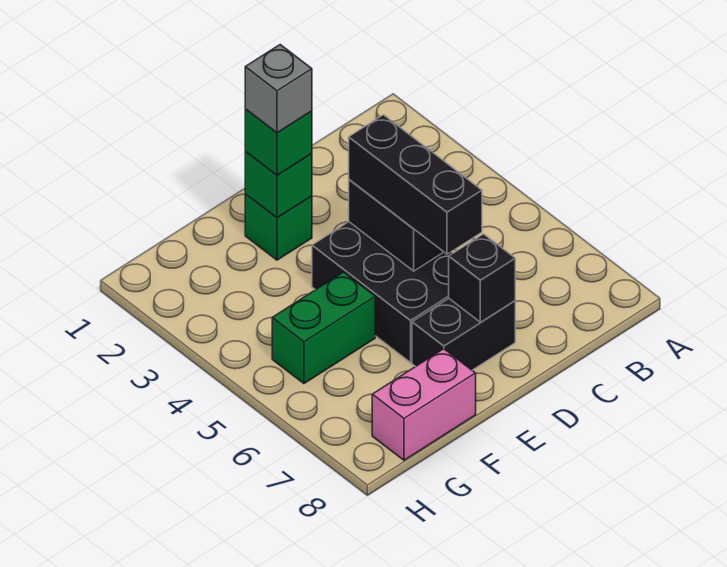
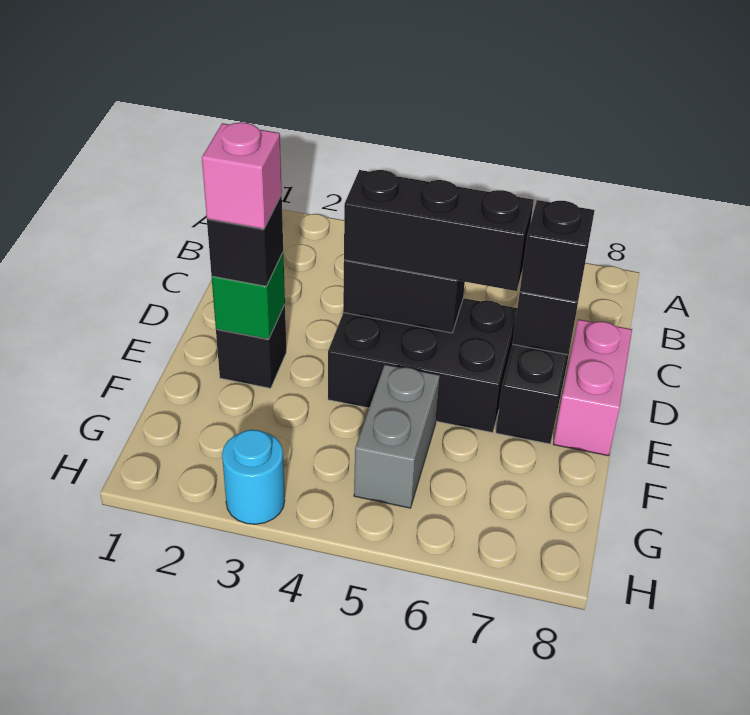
none -> black 1x1 brick [520,200,595,302]
green 1x1 brick [245,194,312,260] -> black 1x1 brick [216,305,286,388]
green 1x1 brick [245,109,312,175] -> black 1x1 brick [207,195,283,286]
grey 1x1 brick [245,45,312,133] -> pink 1x1 brick [202,122,282,229]
green 1x2 brick [272,272,375,383] -> grey 1x2 brick [354,364,440,508]
pink 1x2 brick [372,349,476,460] -> pink 1x2 brick moved to [554,319,632,456]
none -> cyan 1x1 round brick [222,430,285,524]

